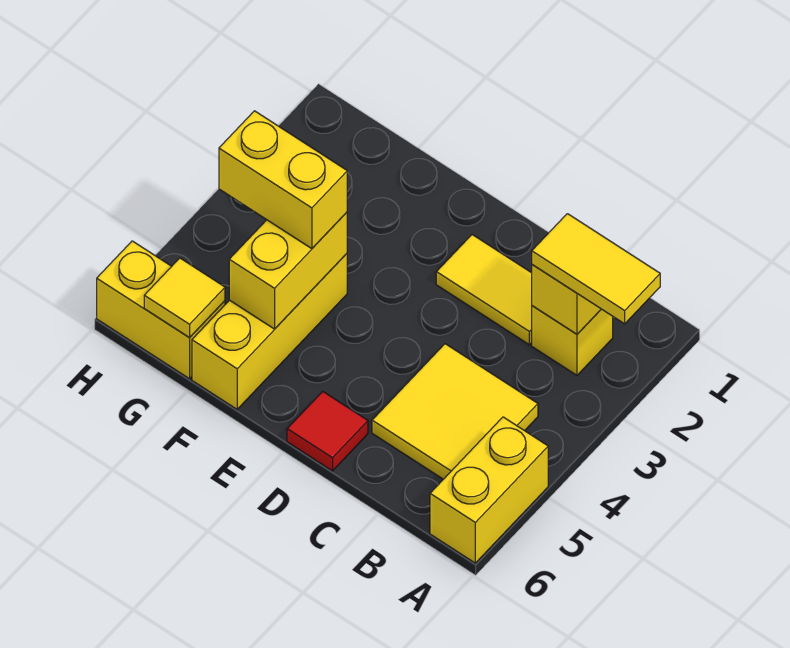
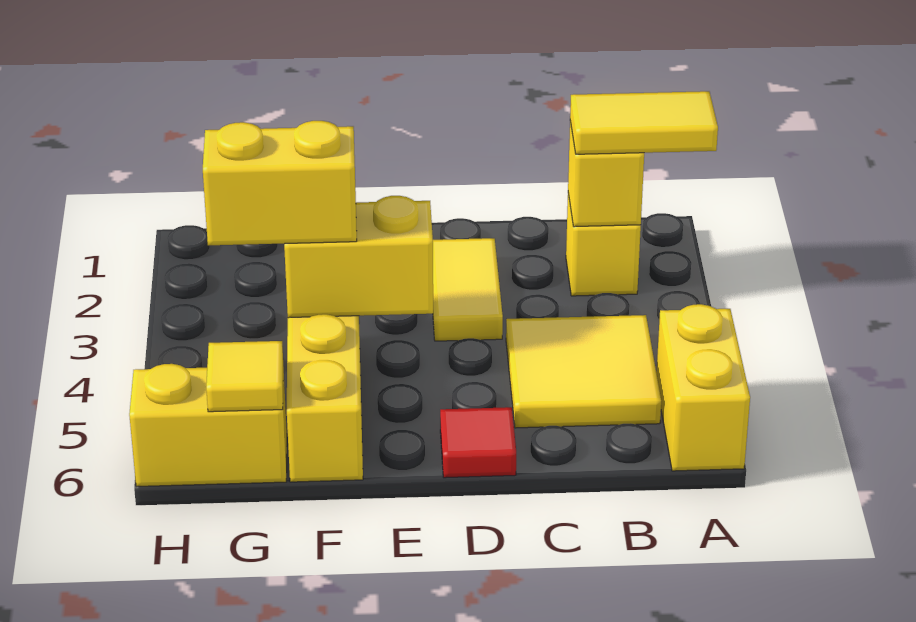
yellow 1x2 tile [436,235,532,345] -> yellow 1x2 tile turned to [433,238,503,341]
yellow 1x2 brick [229,212,347,329] -> yellow 1x2 brick turned to [284,196,433,318]

